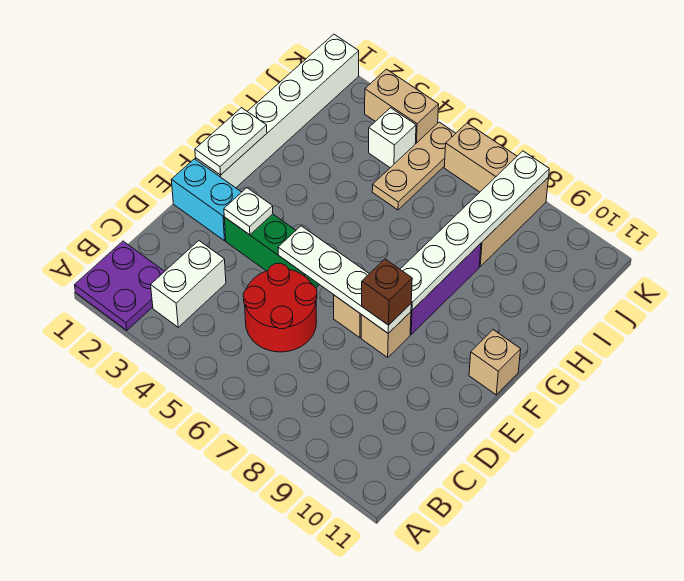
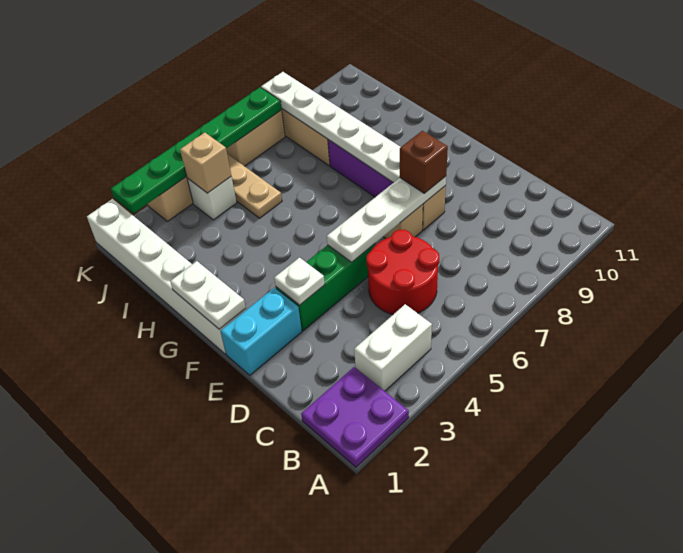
white 1x2 brick [151,241,226,327] -> white 1x2 brick turned to [354,304,432,391]
tan 1x1 brick [469,330,521,395] -> tan 1x1 brick moved to [180,132,231,193]
none -> green 1x6 plate [111,87,282,213]

